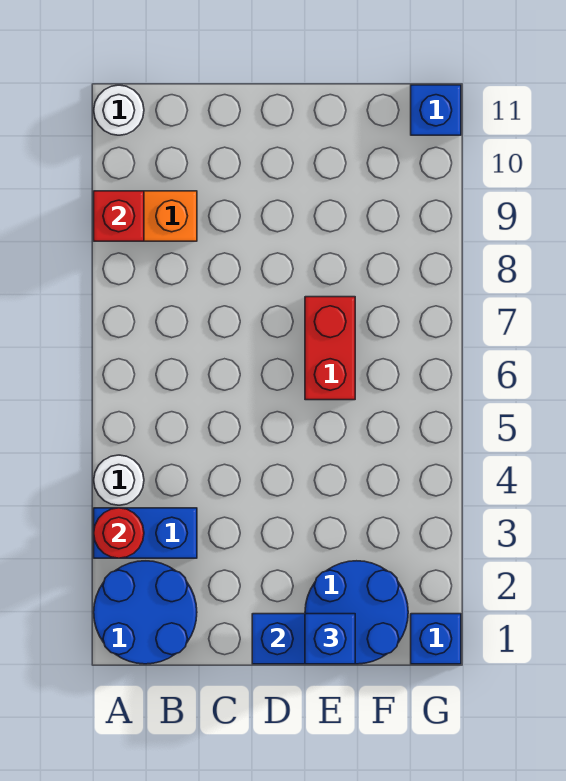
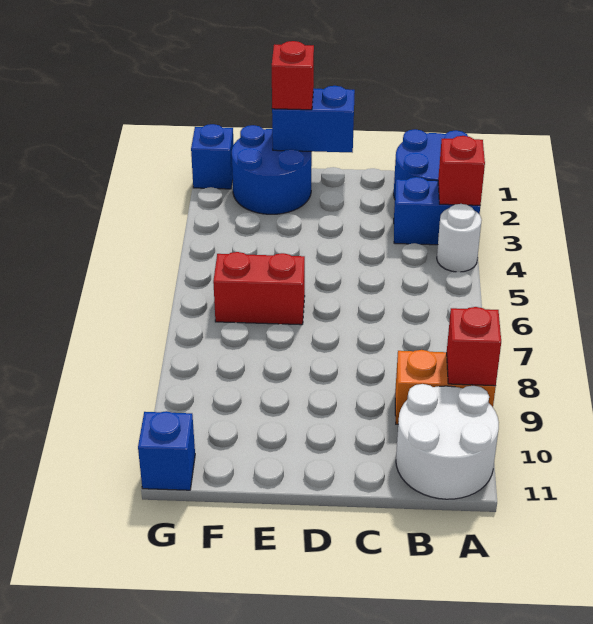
red 1x1 round brick [94,508,144,558] -> red 1x1 brick [438,136,485,205]
white 1x1 round brick [94,85,144,135] -> white 2x2 round brick [396,384,499,499]
blue 1x1 brick [305,614,355,664] -> red 1x1 brick [272,41,314,110]
red 1x2 brick [305,297,355,400] -> red 1x2 brick turned to [213,252,305,325]

